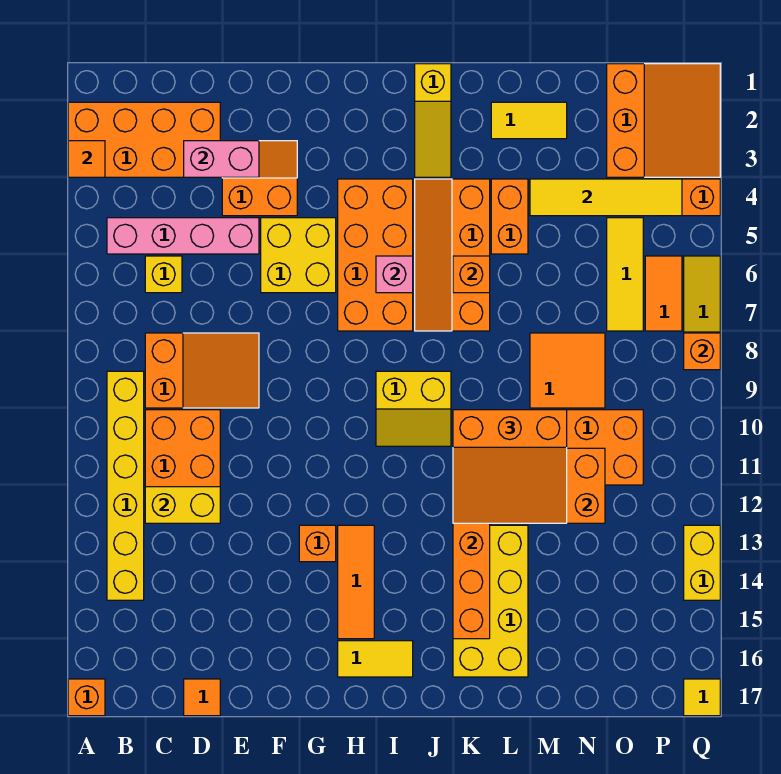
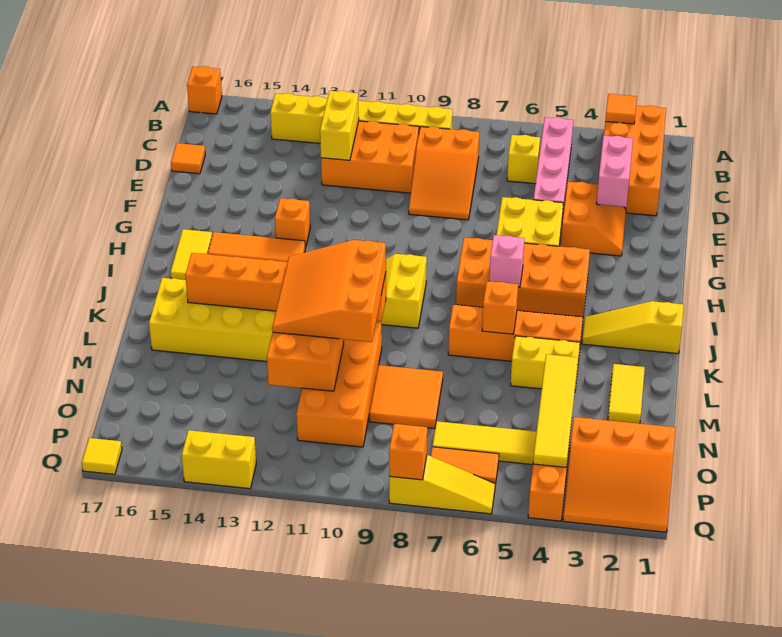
orange 1x2 brick [491,179,528,254] -> yellow 1x2 brick [511,336,580,389]

